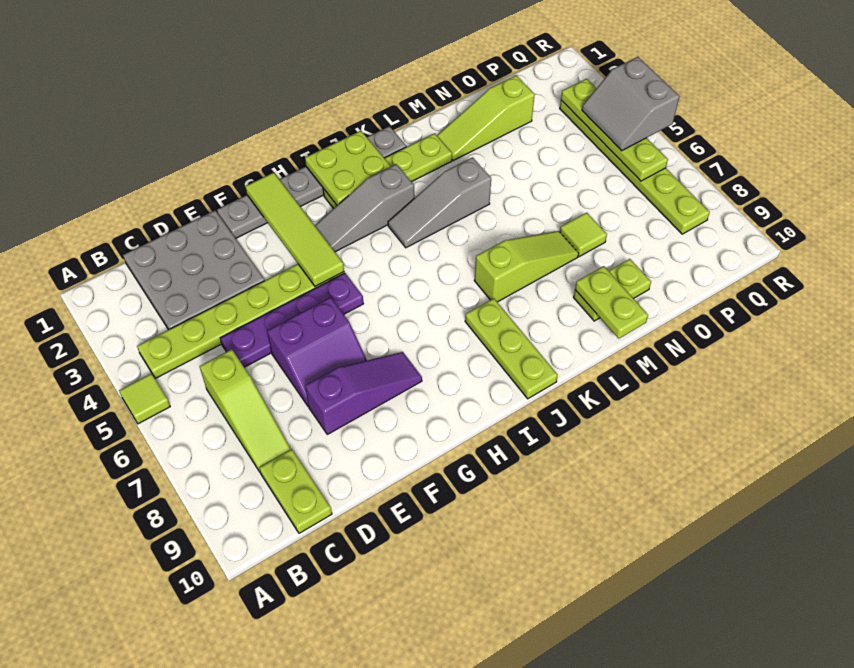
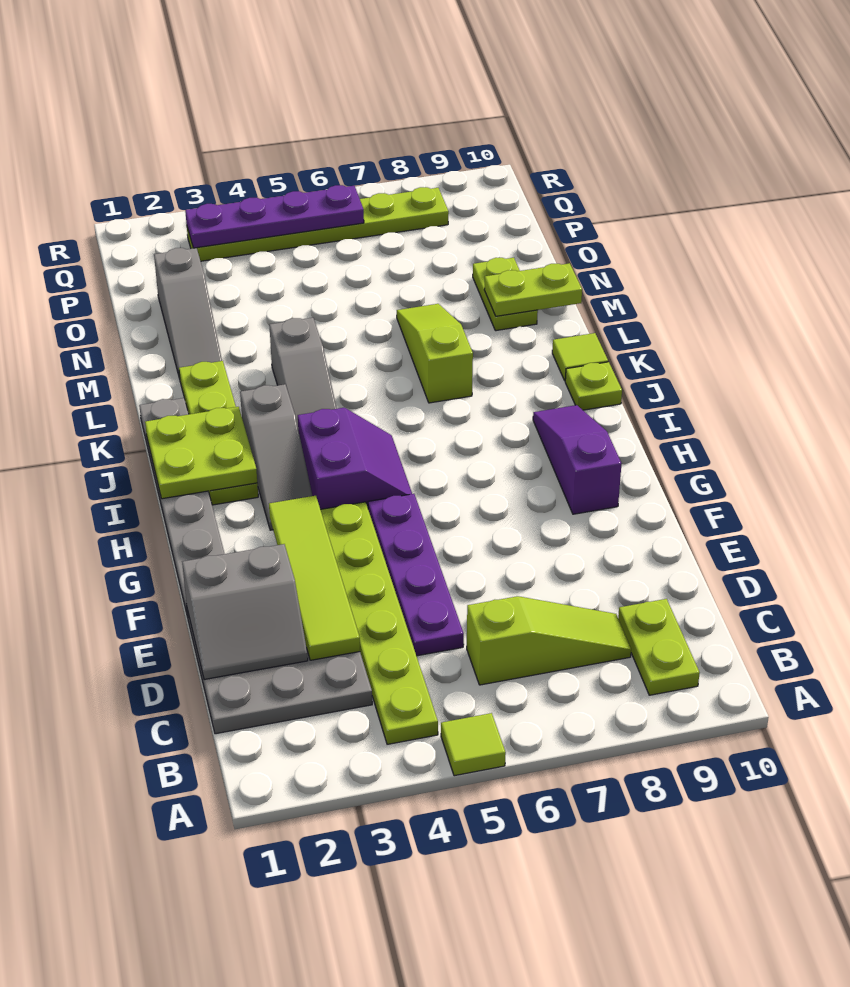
lime 1x2 plate [259,449,332,533] -> lime 1x2 plate turned to [618,599,700,695]
purple 2x2 slope [267,297,367,407] -> purple 2x2 slope moved to [298,408,412,509]
purple 1x3 slope [305,352,422,434] -> purple 1x3 slope moved to [533,405,622,514]
lime 1x4 tile [245,173,344,286] -> lime 1x4 tile turned to [269,496,360,660]
lime 1x3 plate [465,298,558,399] -> lime 1x1 plate [565,362,622,410]
lime 1x3 slope [437,75,535,160] -> grey 1x3 slope [154,248,222,379]
lime 1x1 tile [560,213,607,256] -> lime 1x1 tile moved to [552,333,608,380]
lime 1x4 plate [561,79,668,181] -> purple 1x4 plate [185,185,364,248]
grey 2x2 slope [582,57,680,151] -> grey 2x2 slope moved to [182,544,308,680]

